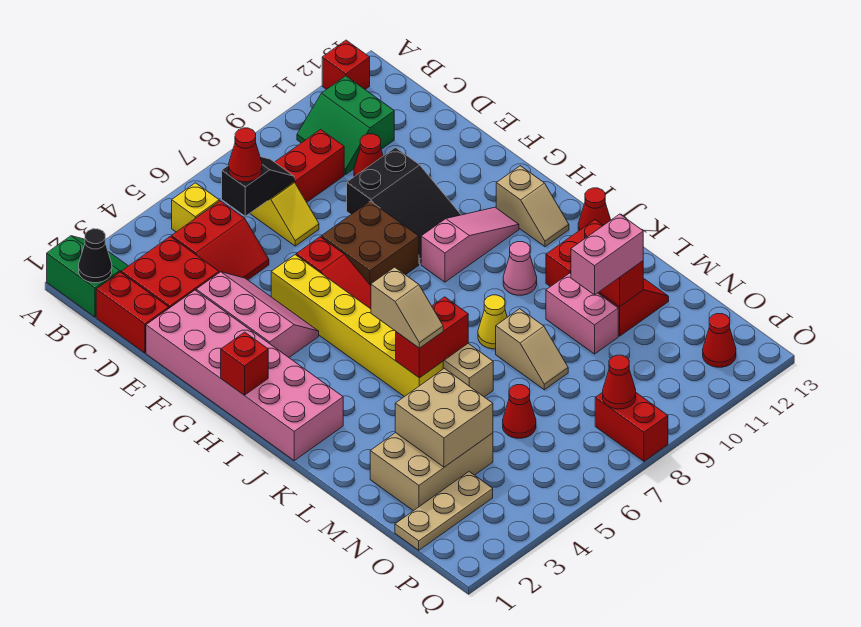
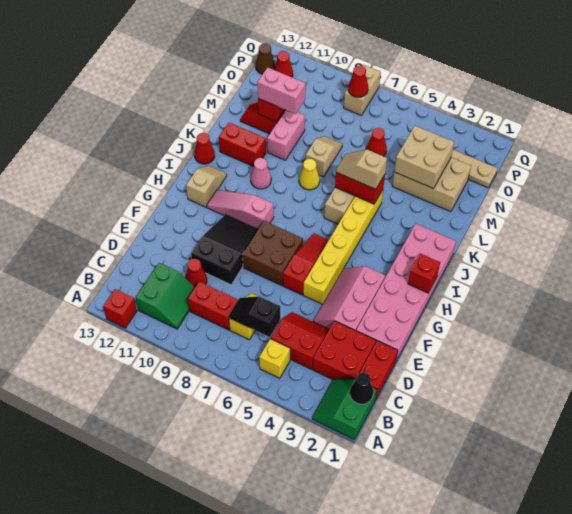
red 1x1 cone [229,128,262,182] -> none
tan 1x2 slope [371,267,443,348] -> tan 1x2 slope turned to [336,149,387,189]
red 1x2 brick [595,392,668,461] -> tan 1x2 brick [344,65,381,115]
none -> brown 1x1 cone [256,44,275,74]

